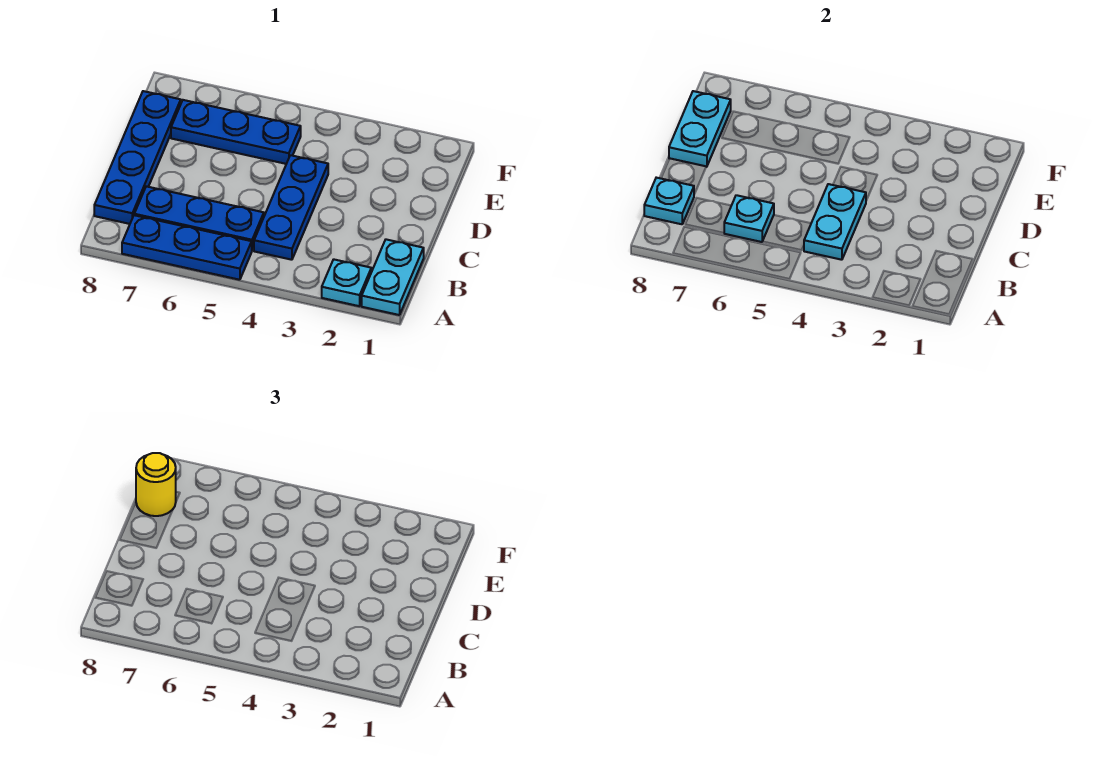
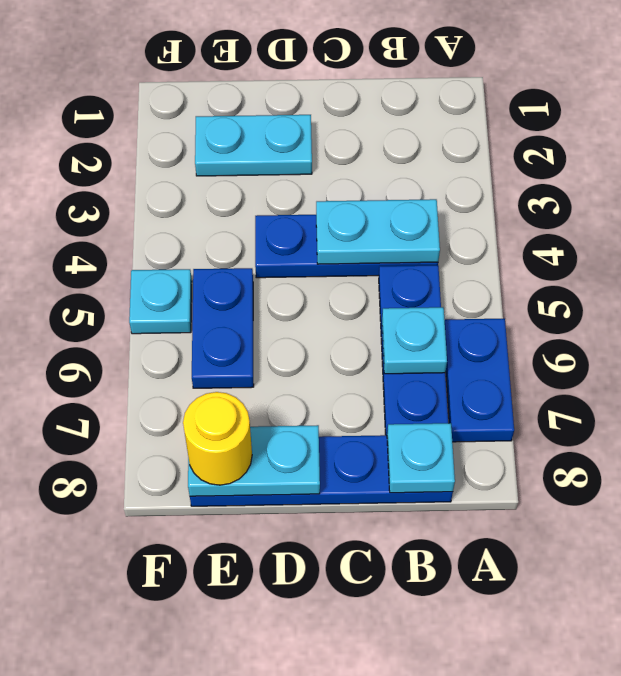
cyan 1x2 plate [362,239,424,315] -> cyan 1x2 plate moved to [195,115,312,176]
cyan 1x1 plate [322,259,371,306] -> cyan 1x1 plate moved to [129,269,192,334]
blue 1x3 plate [122,215,252,280] -> blue 1x2 plate [445,318,514,442]
blue 1x3 plate [171,100,301,164] -> blue 1x2 plate [192,268,254,388]

